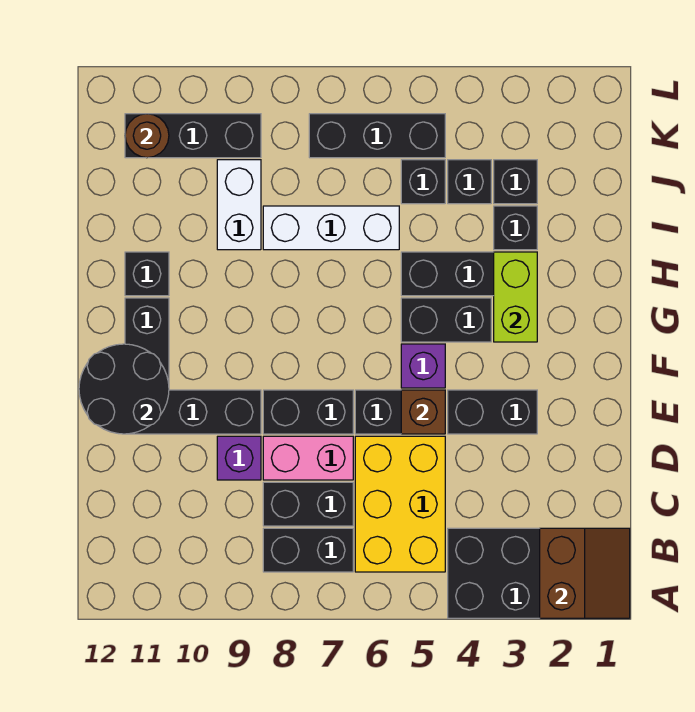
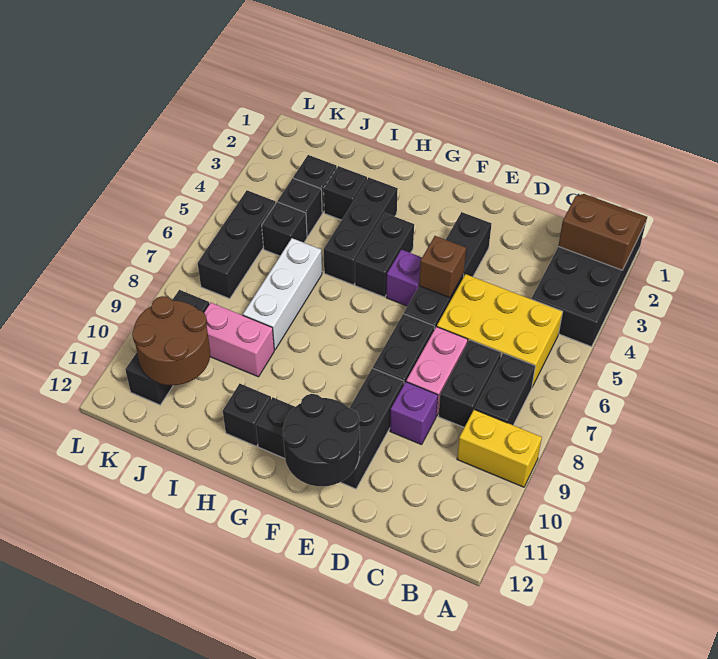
none -> yellow 1x2 brick [457,410,542,487]
lime 1x2 brick [494,252,537,342] -> none
white 1x2 brick [217,160,261,250] -> pink 1x2 brick [204,303,274,377]
brown 1x1 round brick [125,114,169,158] -> brown 2x2 round brick [132,296,210,385]

